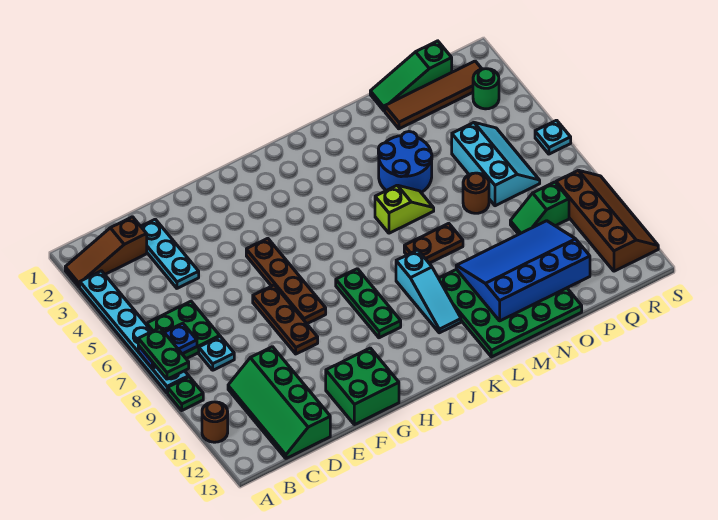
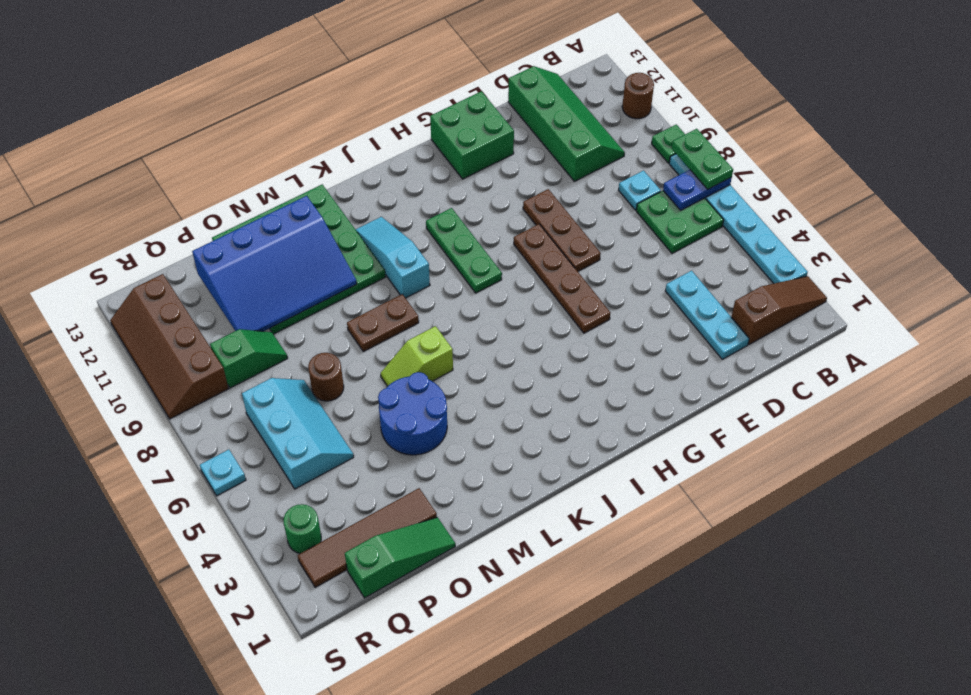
cyan 2x3 slope [452,123,540,206] -> cyan 2x3 slope turned to [242,378,354,489]

